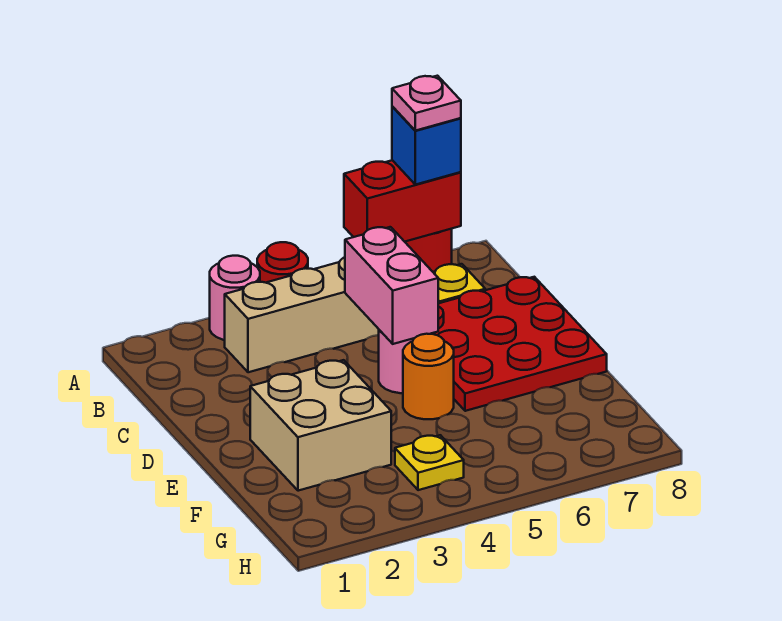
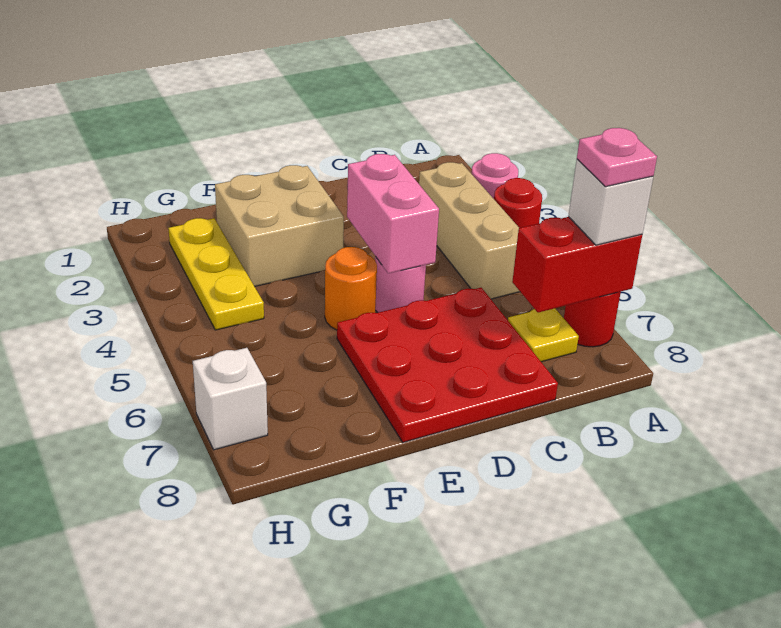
red 1x2 brick [344,160,461,242] -> red 1x2 brick turned to [512,217,642,313]
blue 1x1 brick [392,107,461,185] -> white 1x1 brick [568,159,653,245]
pink 1x2 brick [345,227,438,344] -> pink 1x2 brick turned to [347,154,439,273]
yellow 1x1 plate [395,435,464,490] -> yellow 1x3 plate [169,218,264,330]
none -> white 1x1 brick [193,348,268,450]

